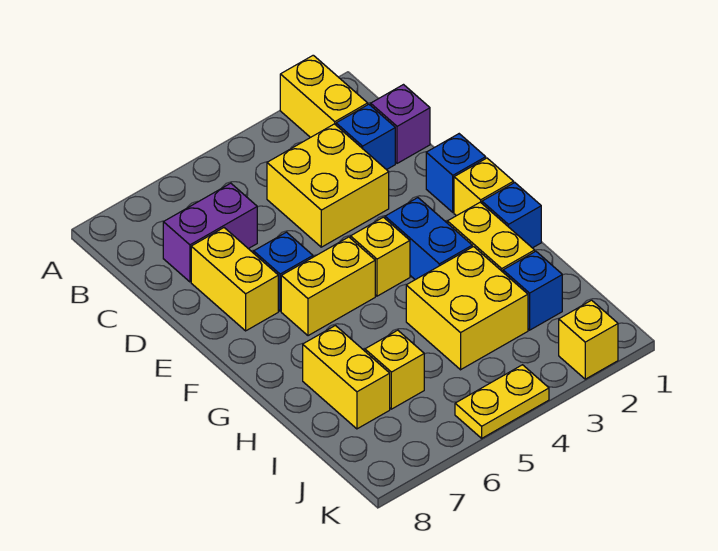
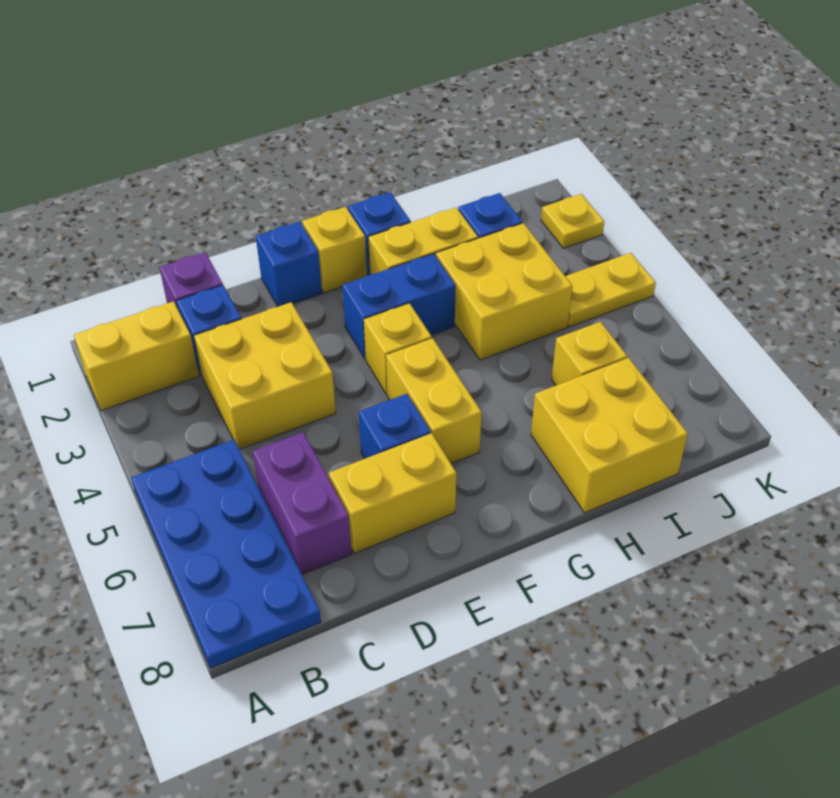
none -> blue 2x4 plate [131,440,321,668]
yellow 1x2 brick [303,326,390,429] -> yellow 2x2 brick [531,358,688,513]
yellow 1x1 brick [559,300,618,379] -> yellow 1x1 plate [541,194,604,248]
yellow 1x2 plate [455,365,549,438] -> yellow 1x2 plate turned to [565,253,656,327]

